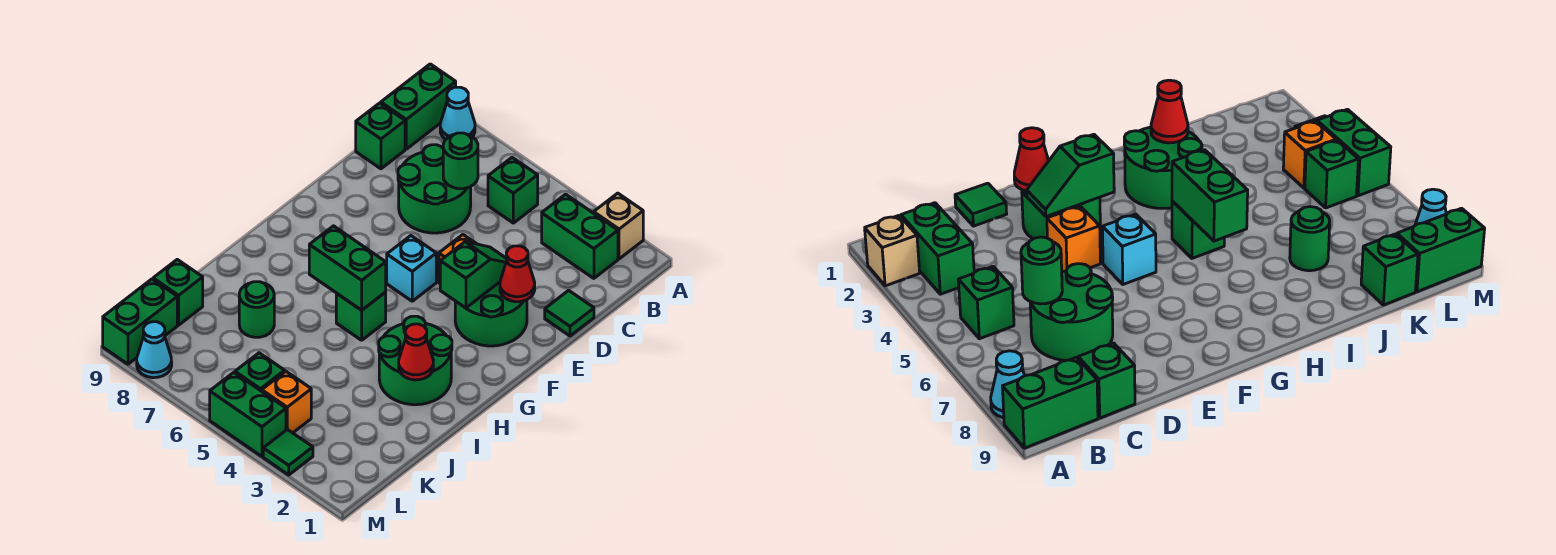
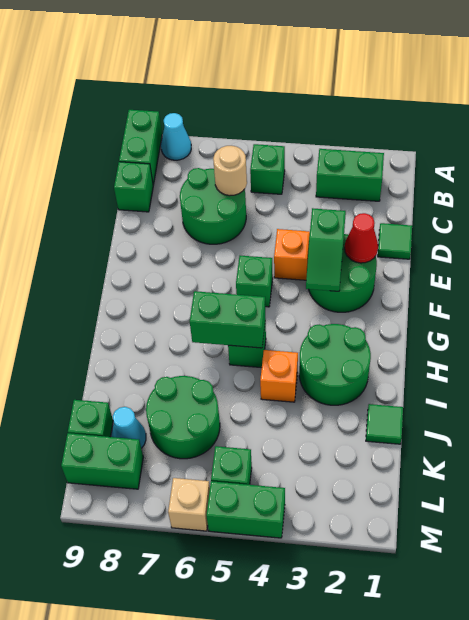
tan 1x1 brick [594,193,643,259] -> tan 1x1 brick moved to [168,478,210,531]
green 1x1 round brick [443,133,478,189] -> tan 1x1 round brick [213,146,247,196]
green 1x2 slope [440,242,507,308] -> green 1x2 slope turned to [306,208,346,291]
cyan 1x1 brick [387,236,436,301] -> green 1x1 brick [236,256,273,307]
red 1x1 cone [399,324,433,380] -> none
green 1x1 round brick [239,282,274,337] -> green 2x2 round brick [146,376,220,459]
orange 1x1 brick [262,371,311,433] -> orange 1x1 brick moved to [260,350,298,402]
green 1x2 brick [103,279,177,364] -> green 1x2 brick turned to [61,433,143,489]
green 1x1 tile [263,429,313,475] -> green 1x1 tile moved to [366,404,403,444]
cyan 1x1 cone [137,322,172,378] -> cyan 1x1 cone moved to [111,407,146,448]

